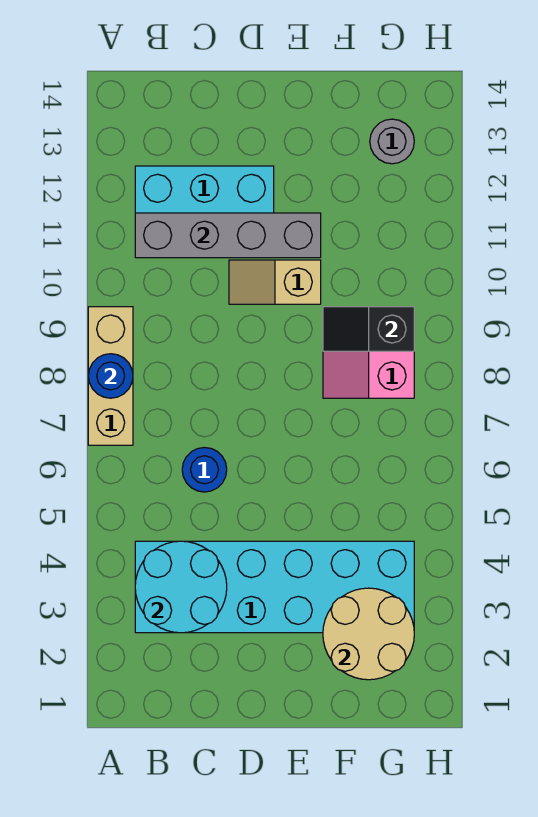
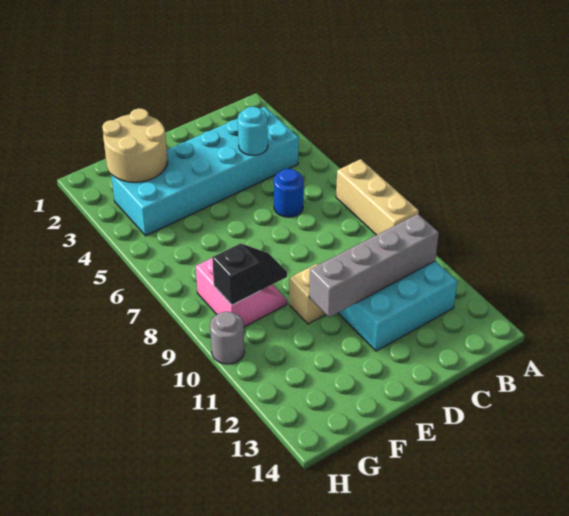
blue 1x1 round brick [88,354,133,398] -> none
cyan 2x2 round brick [135,541,227,633] -> cyan 1x1 round brick [238,107,268,156]
grey 1x1 round brick [370,119,414,164] -> grey 1x1 round brick moved to [210,312,244,364]

